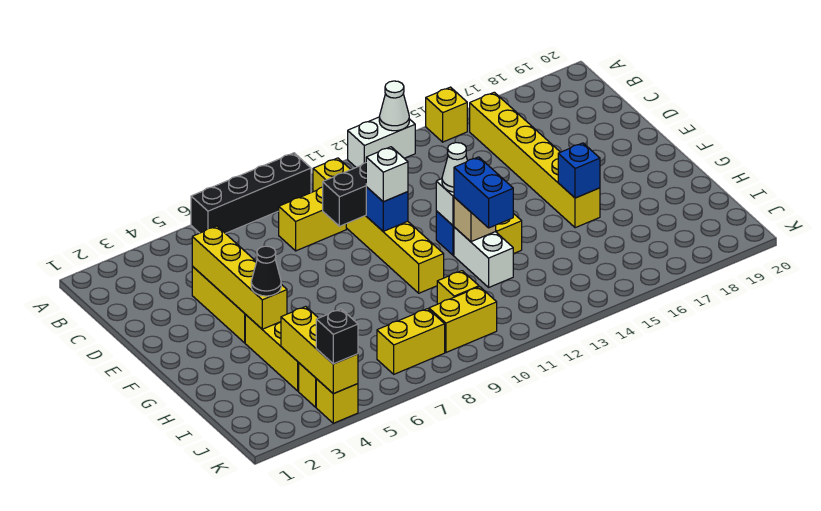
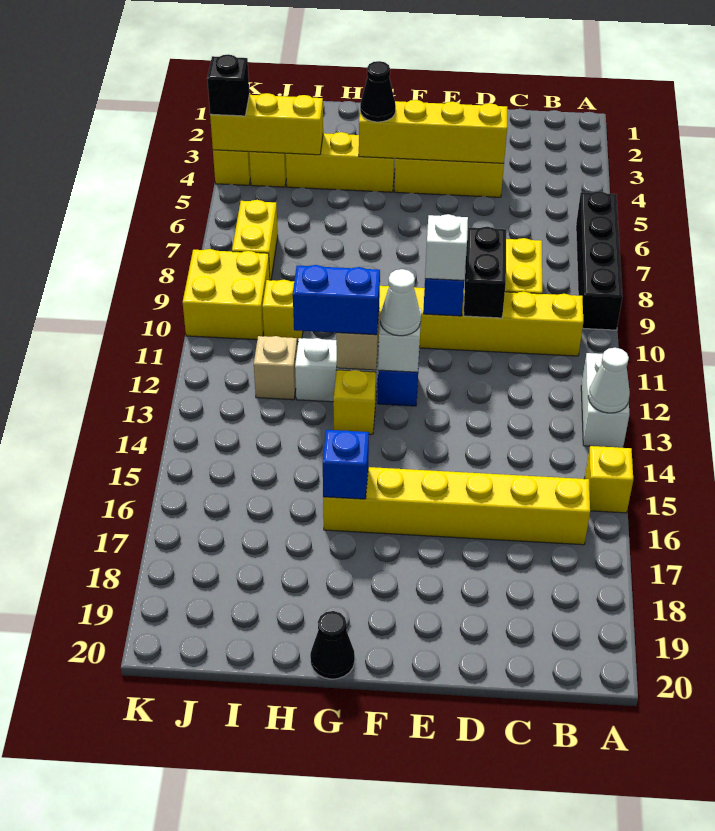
none -> black 1x1 cone [310,611,355,679]
none -> tan 1x1 brick [254,336,297,400]
yellow 1x2 brick [429,287,497,352] -> yellow 2x2 brick [183,249,270,340]

